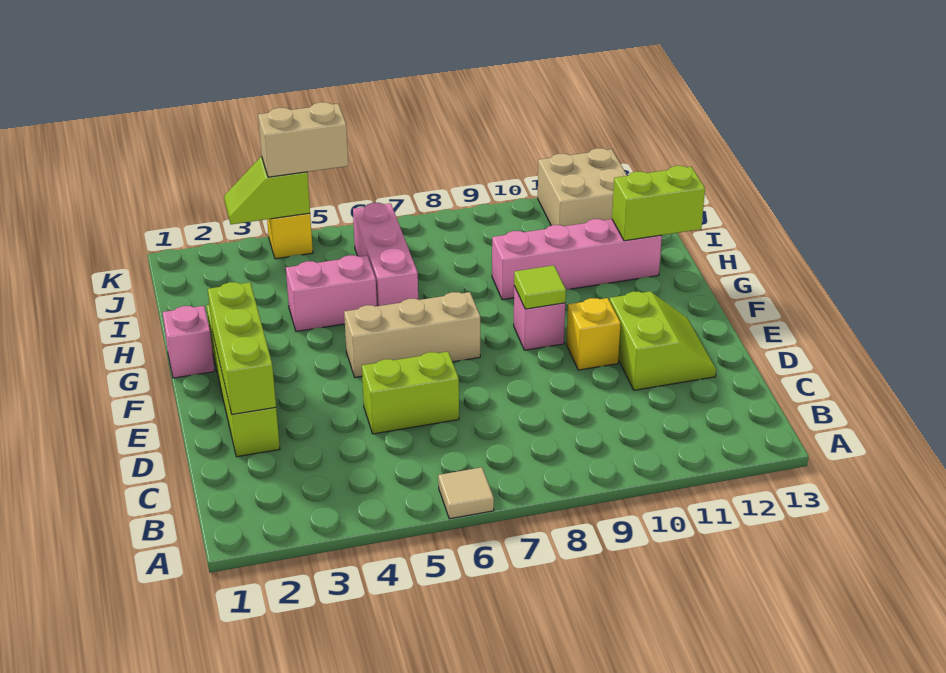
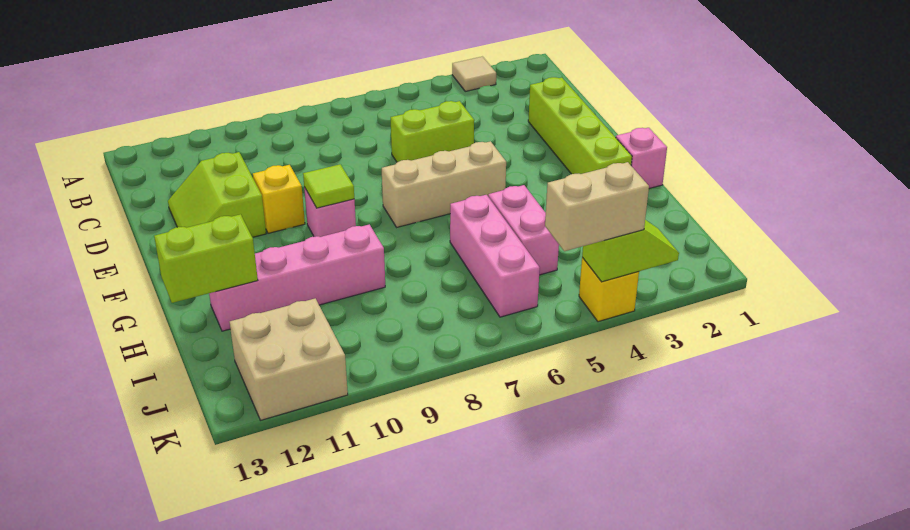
tan 1x1 tile [438,467,494,519] -> tan 1x1 tile moved to [452,57,496,91]
lime 1x3 brick [208,282,276,414] -> none
pink 1x2 brick [286,255,377,332] -> pink 1x2 brick turned to [488,185,559,275]

